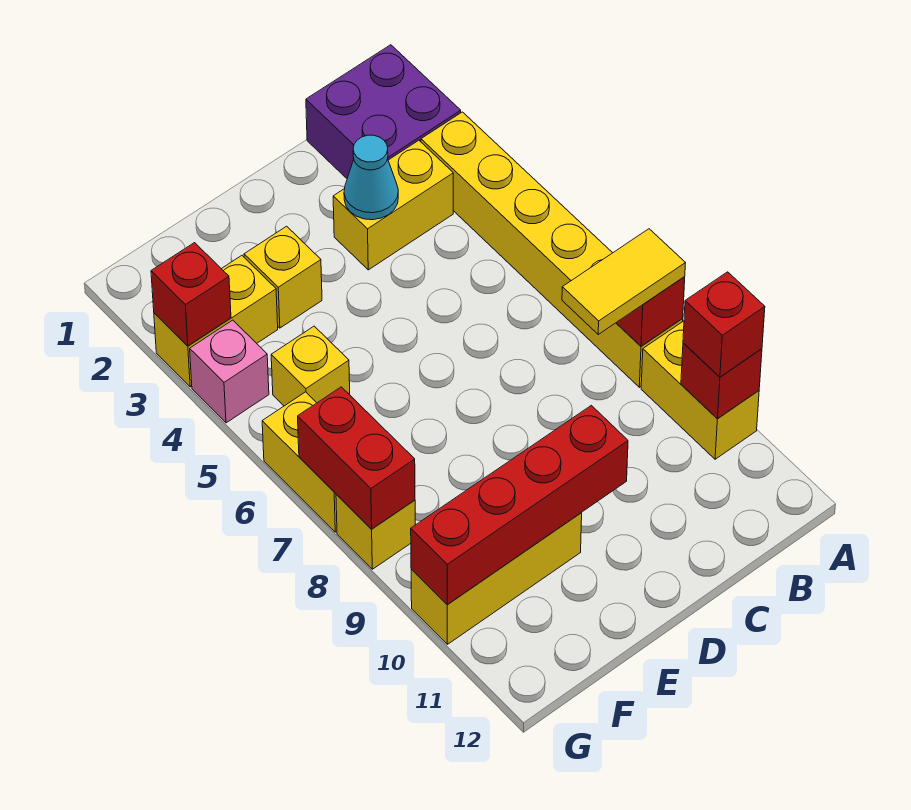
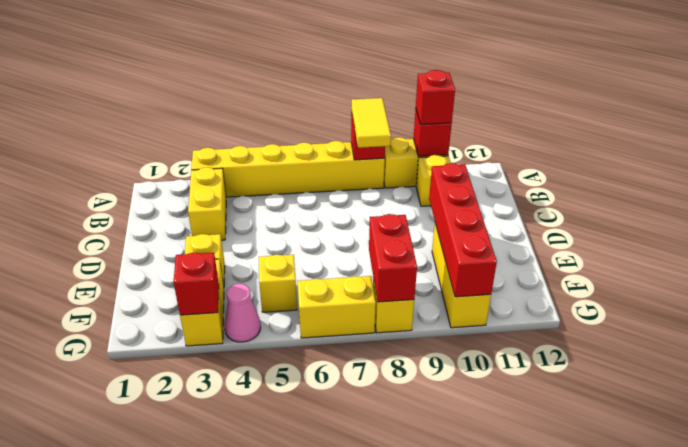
purple 2x2 brick [306,45,461,178] -> none
none -> yellow 1x1 brick [416,155,451,206]
cyan 1x1 cone [344,135,398,220] -> none
pink 1x1 brick [190,320,269,423] -> pink 1x1 cone [224,284,261,342]
red 1x2 brick [298,387,415,529] -> red 1x2 brick turned to [369,214,417,302]

